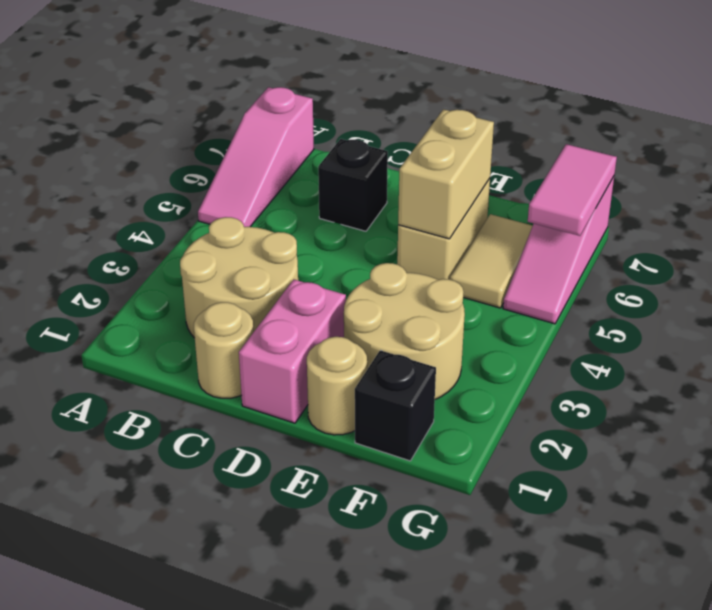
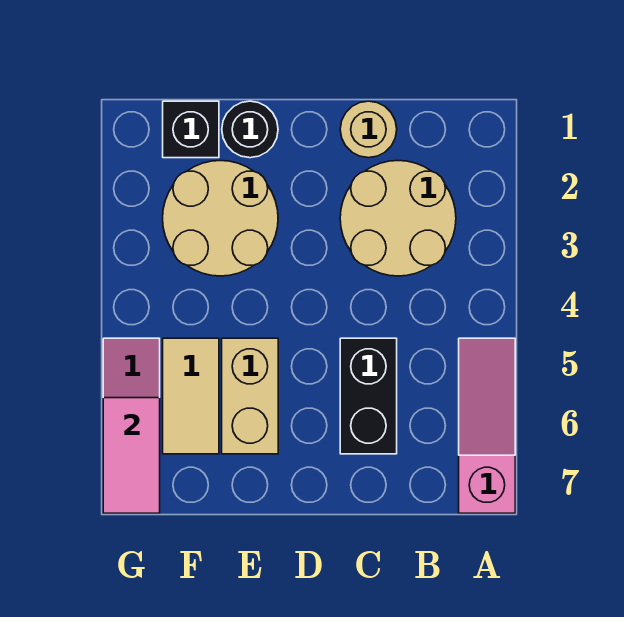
black 1x1 brick [318,139,388,231] -> black 1x2 brick [340,338,397,454]
pink 1x2 brick [239,280,346,423] -> none
tan 1x1 round brick [307,337,367,435] -> black 1x1 round brick [222,101,278,158]
tan 1x2 brick [398,109,494,239] -> none

